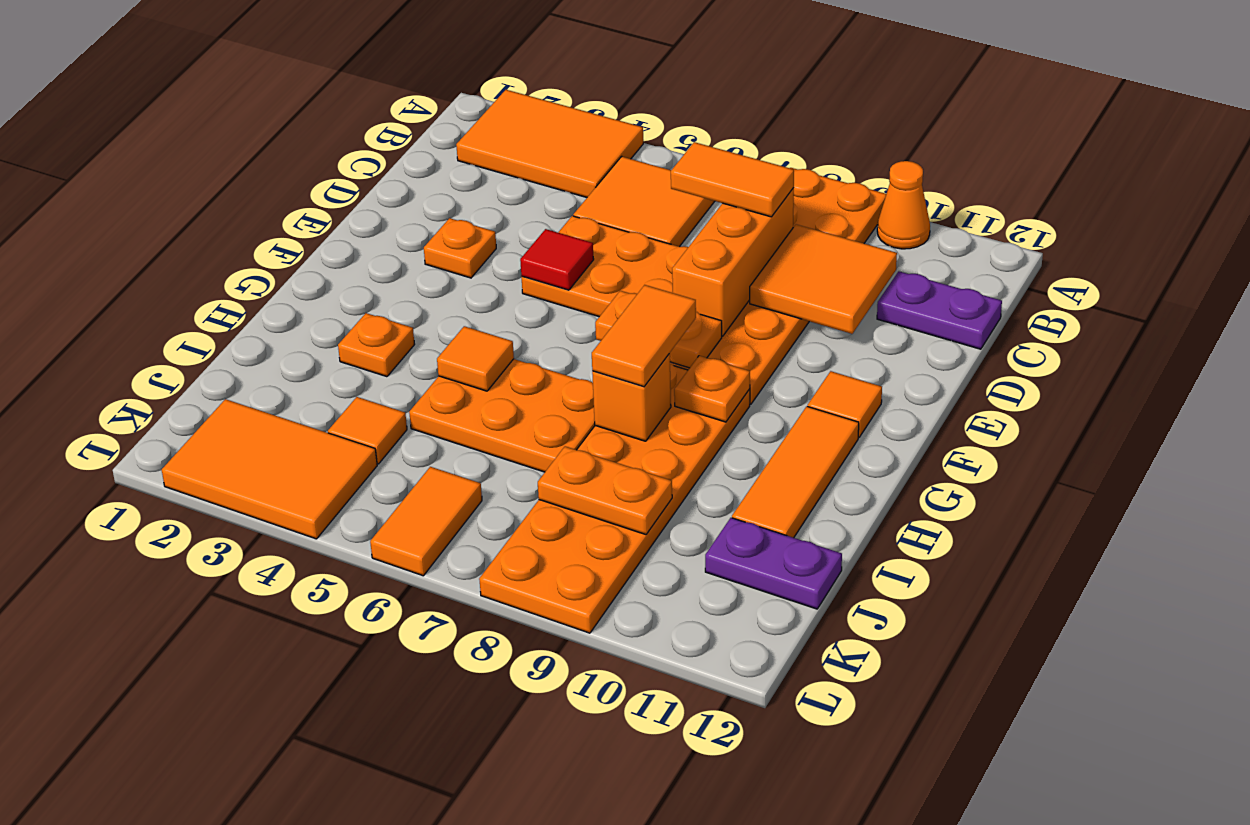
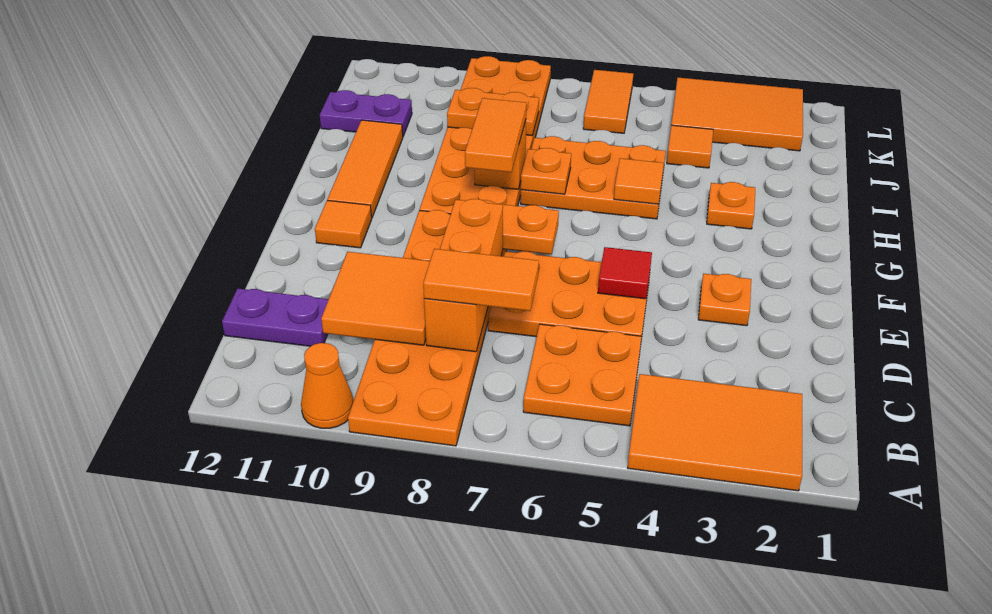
orange 2x2 tile [573,156,715,247] -> orange 2x2 plate [523,324,641,426]
orange 1x1 plate [674,356,750,422] -> orange 1x1 plate moved to [521,148,571,194]

